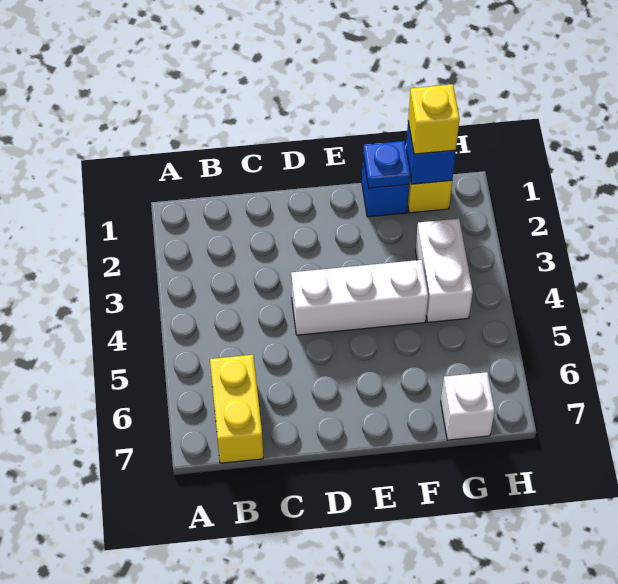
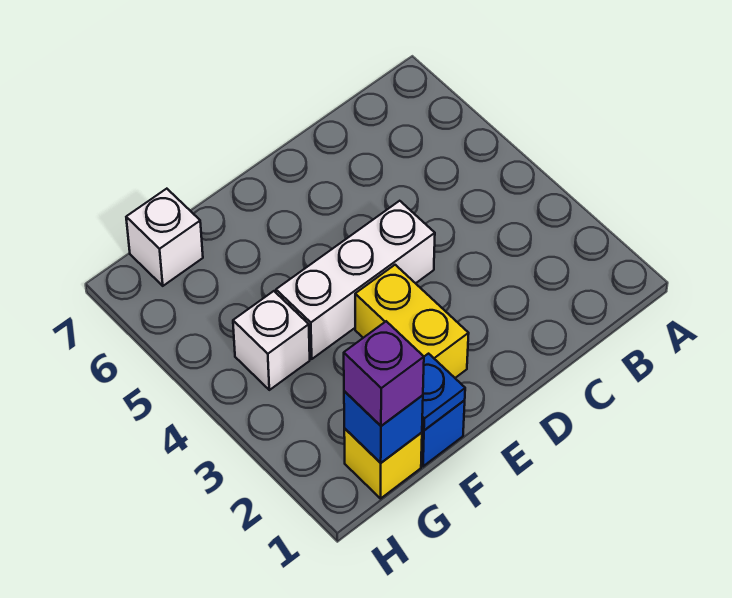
yellow 1x2 brick [210,355,263,463] -> yellow 1x2 brick moved to [355,265,469,378]
yellow 1x1 brick [408,84,460,154] -> purple 1x1 brick [344,321,424,426]
white 1x2 brick [415,219,473,322] -> white 1x1 brick [233,291,310,390]

